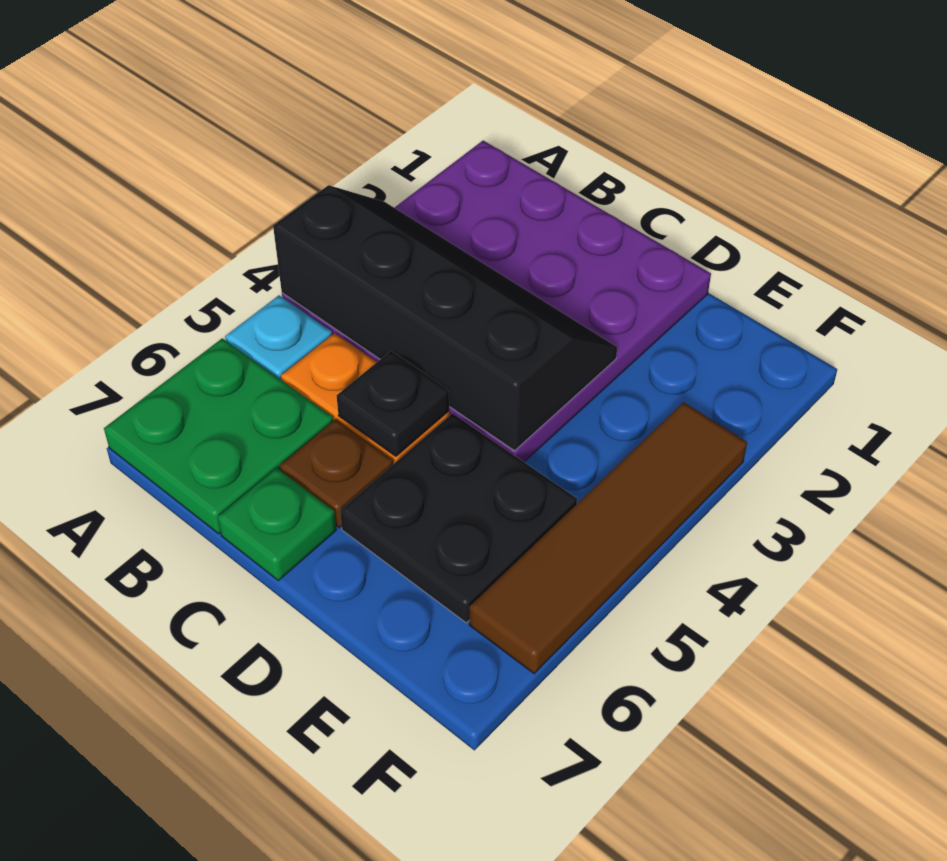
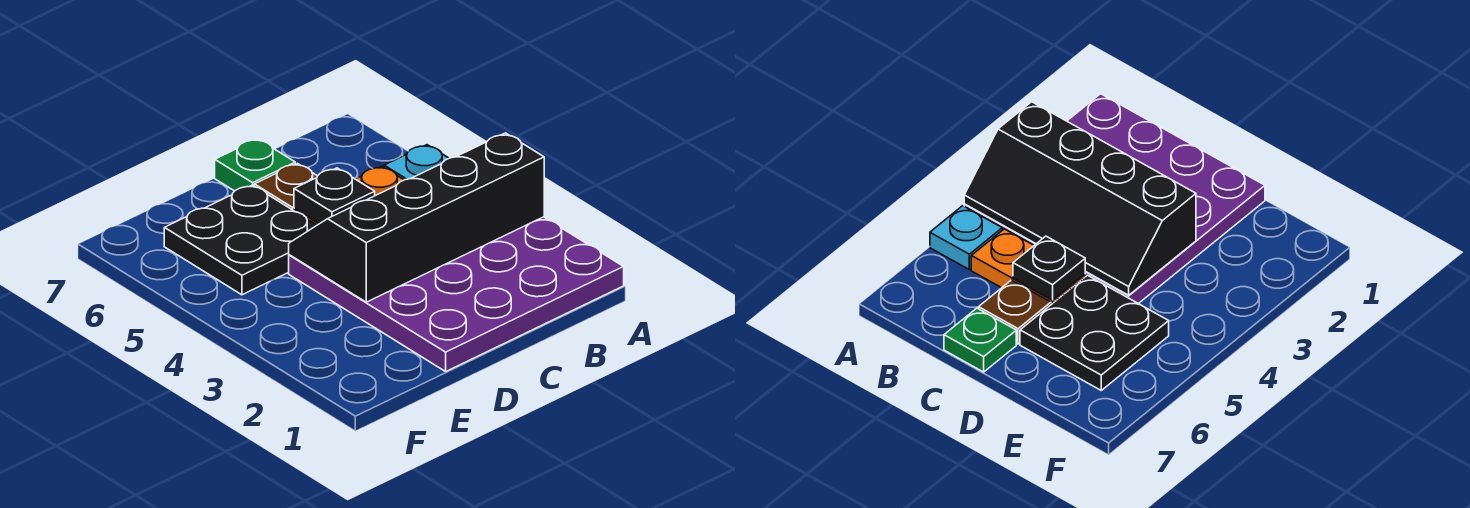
black 2x4 slope [273,185,617,451] -> black 2x4 slope turned to [289,133,544,302]
green 2x2 plate [104,338,333,534] -> none
brown 1x4 tile [469,402,747,674] -> none

